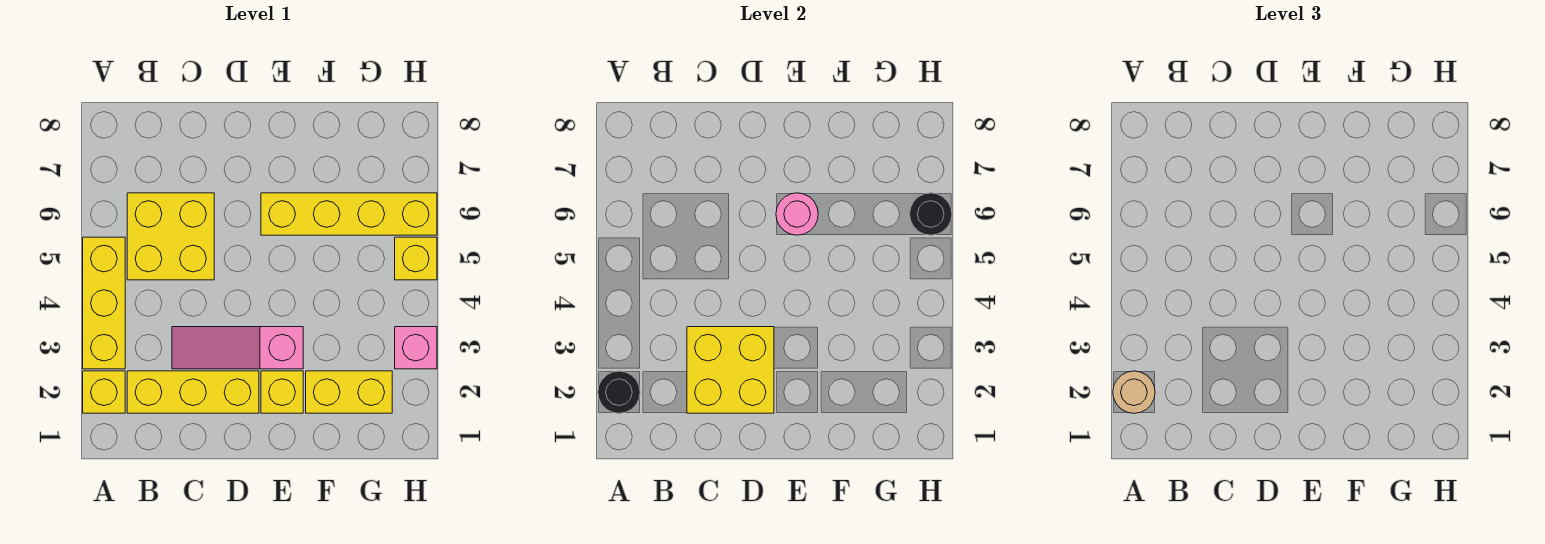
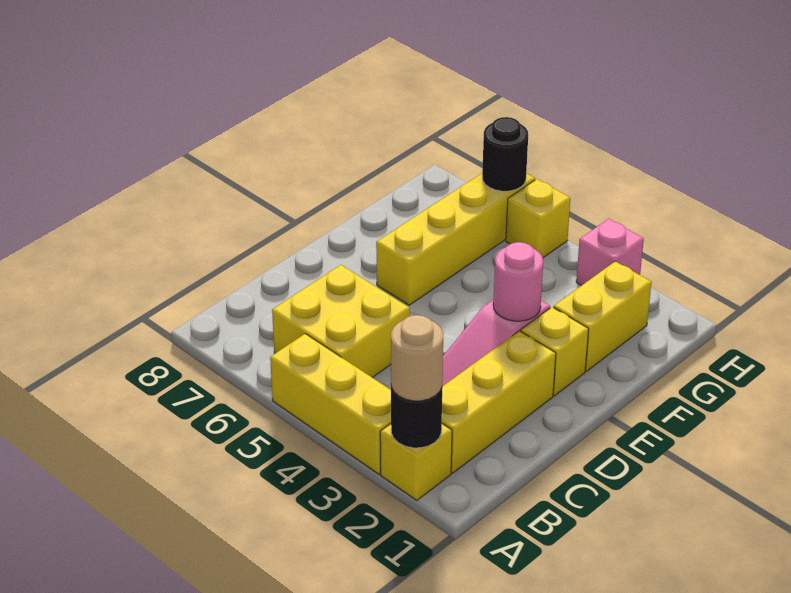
yellow 2x2 brick [687,327,774,413] -> none
pink 1x1 round brick [776,193,818,235] -> pink 1x1 round brick moved to [493,242,543,321]

